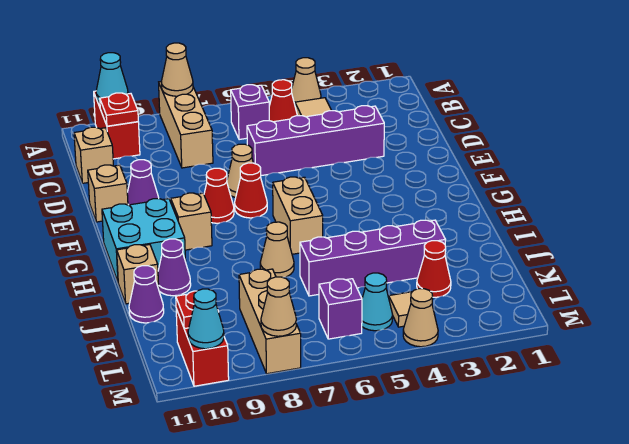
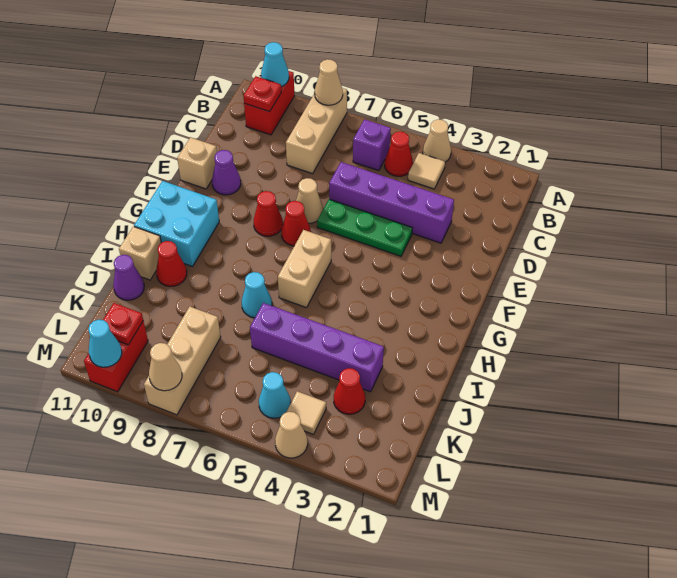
tan 1x1 brick [74,127,113,183] -> none
none -> green 1x3 plate [317,199,412,256]
tan 1x1 brick [171,193,212,250] -> none
tan 1x1 cone [260,222,294,277] -> cyan 1x1 cone [242,272,272,318]
purple 1x1 cone [158,239,191,296] -> red 1x1 cone [156,241,187,286]
purple 1x1 brick [319,279,362,339] -> none

